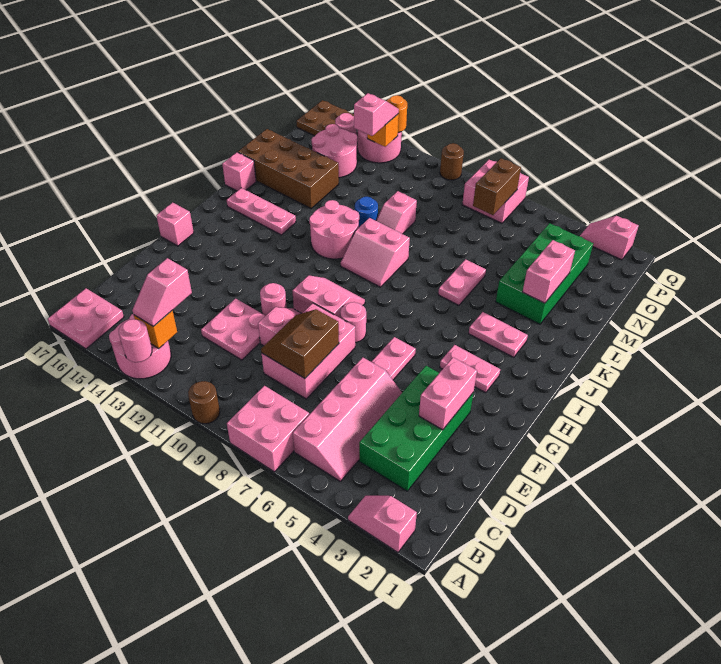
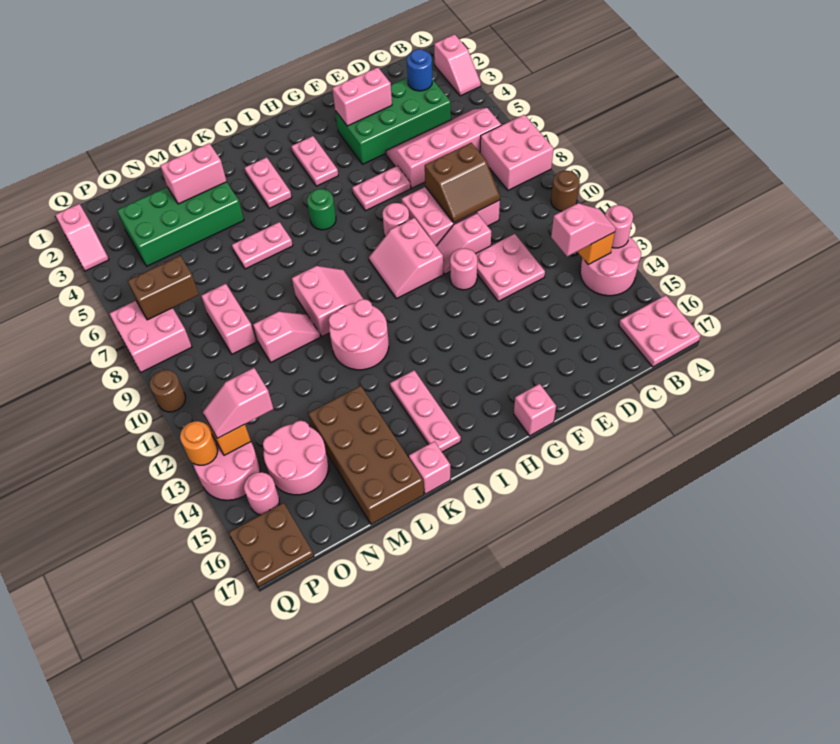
none -> green 1x1 round brick [307,189,336,230]
blue 1x1 round brick [355,197,378,227] -> blue 1x1 round brick moved to [407,49,432,91]
none -> pink 1x2 brick [201,284,256,354]

